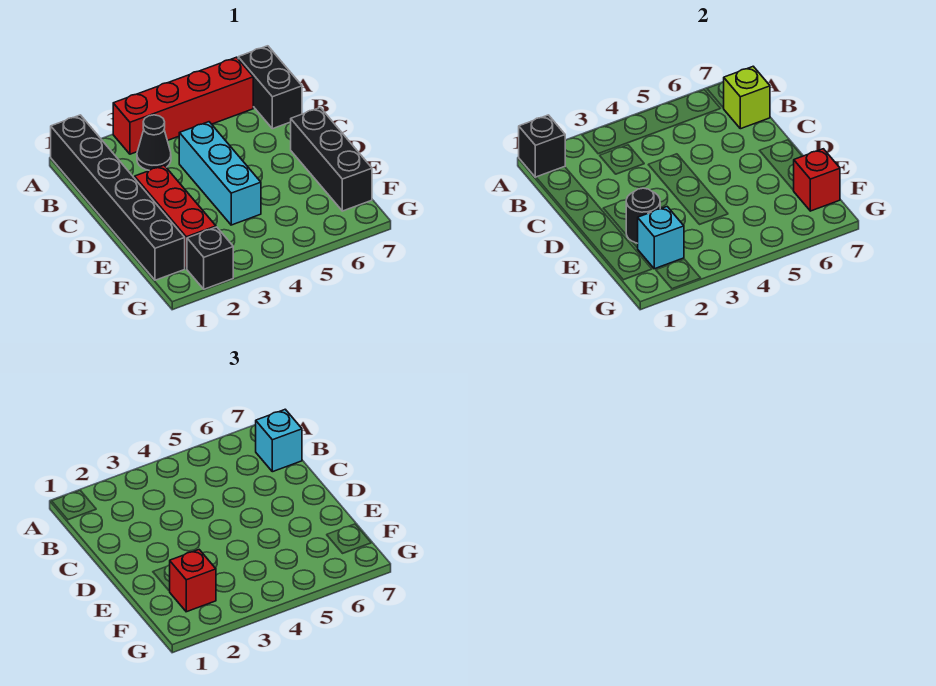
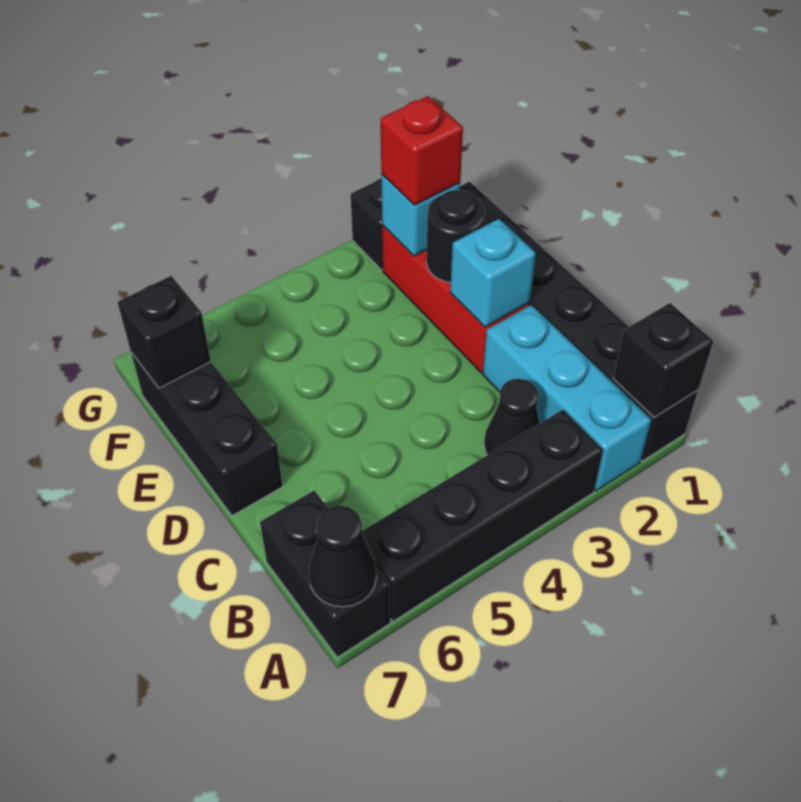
red 1x4 brick [113,57,253,154] -> black 1x4 brick [362,410,603,621]
none -> black 1x1 cone [309,506,377,607]
lime 1x1 brick [724,66,770,129] -> none
cyan 1x1 brick [256,409,302,472] -> cyan 1x1 brick moved to [450,219,536,327]
cyan 1x3 brick [179,122,261,225] -> cyan 1x3 brick moved to [483,305,651,491]
red 1x1 brick [793,149,840,211] -> black 1x1 brick [118,276,211,388]

